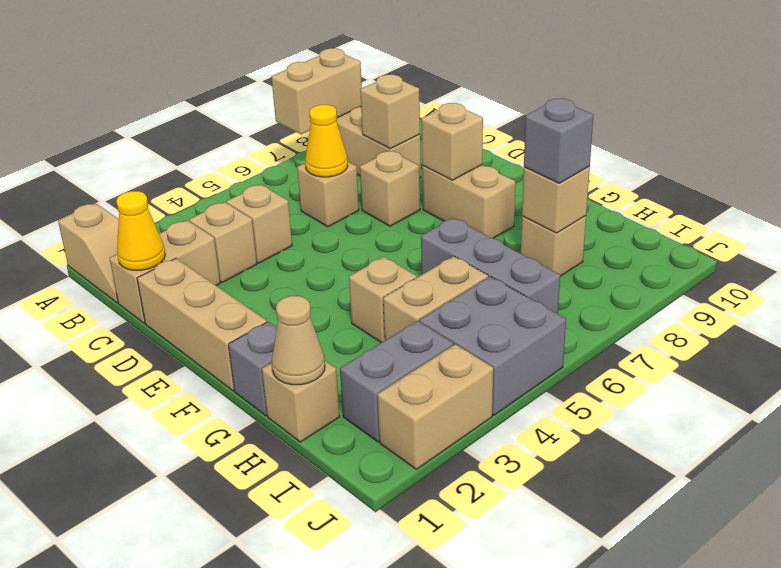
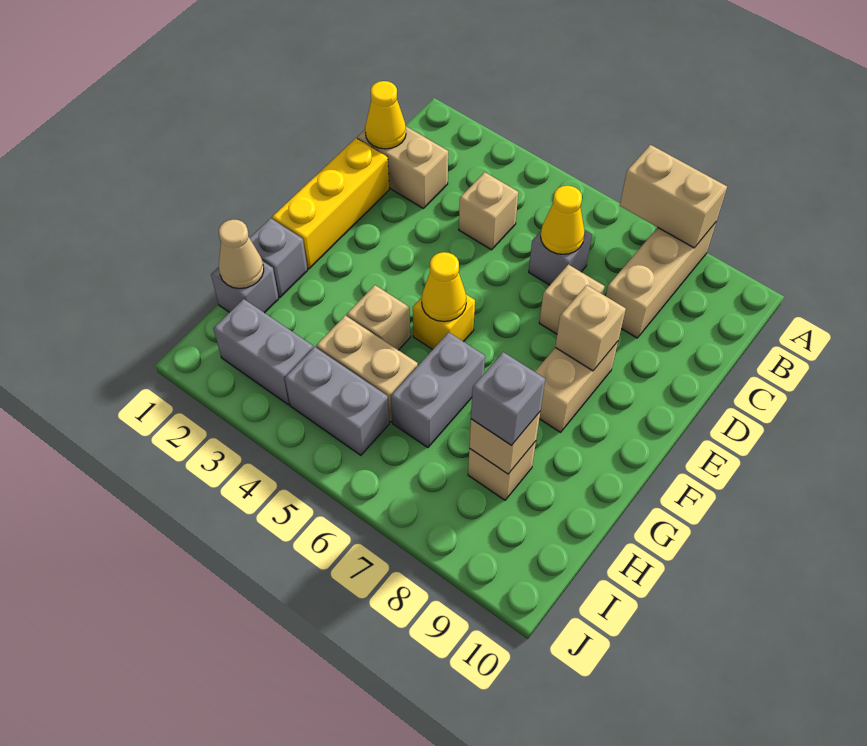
tan 1x2 slope [58,203,119,303] -> none
tan 1x1 brick [189,202,257,282] -> none
tan 1x1 brick [297,162,359,227] -> grey 1x1 brick [529,230,592,285]
tan 1x1 brick [360,75,420,149] -> none
tan 1x3 brick [137,258,267,391] -> yellow 1x3 brick [272,138,389,269]
none -> yellow 1x1 brick [413,295,475,349]
none -> yellow 1x1 cone [422,252,466,322]
grey 1x3 brick [421,218,560,314] -> grey 1x2 brick [391,332,485,448]
tan 1x1 brick [262,361,340,442] -> grey 1x1 brick [211,261,279,313]
grey 2x2 brick [419,277,566,415] -> grey 1x2 brick [285,347,389,455]
tan 1x2 brick [377,344,493,469] -> none

